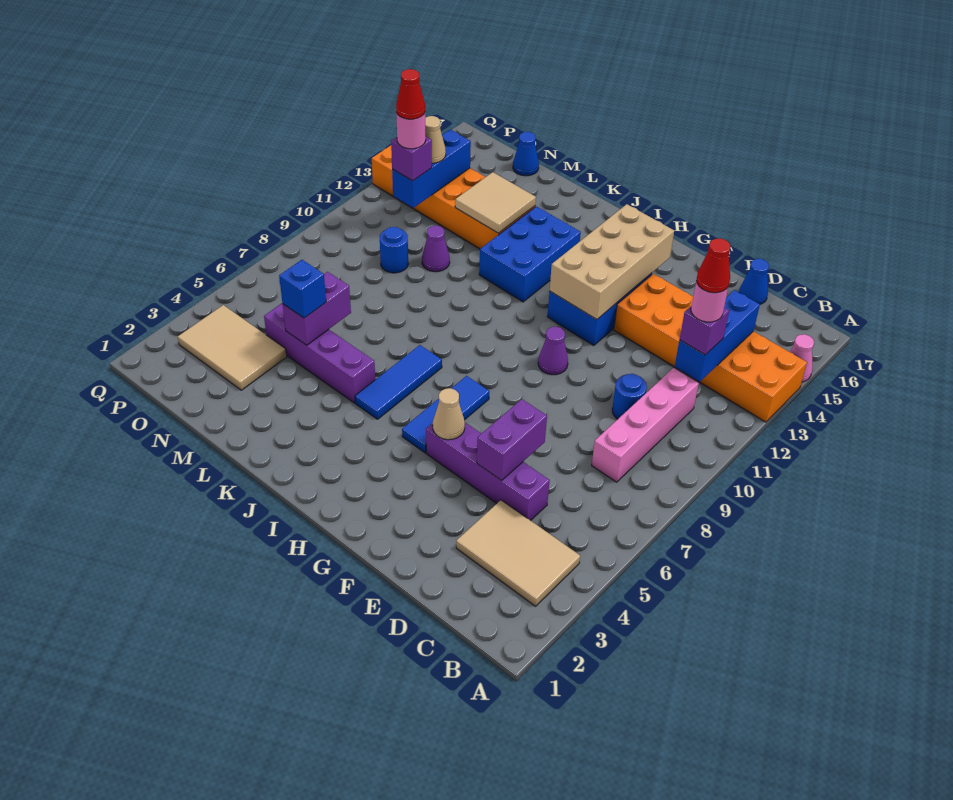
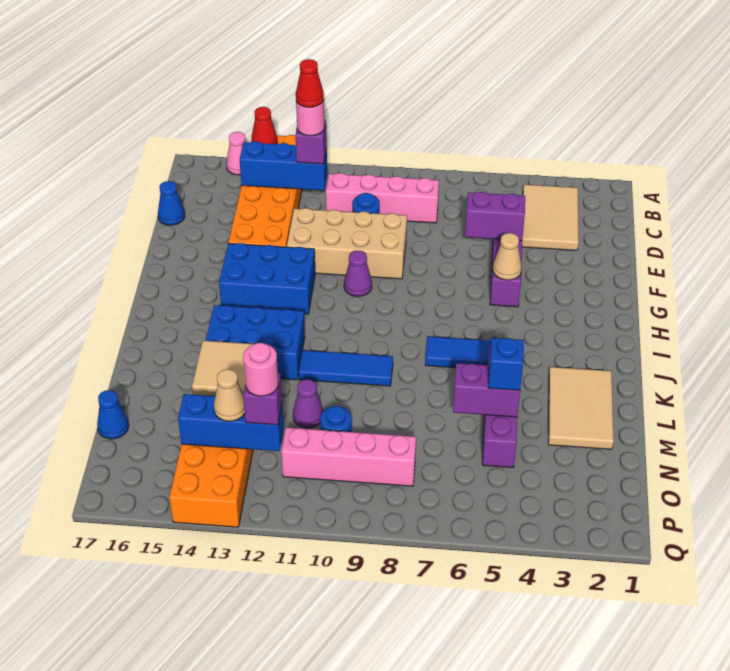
tan 2x4 brick [550,204,674,319] -> tan 2x4 brick moved to [287,208,407,279]
blue 1x3 tile [402,376,489,453] -> blue 1x3 tile moved to [299,350,393,386]
tan 2x3 tile [178,305,287,390] -> tan 2x3 tile moved to [548,367,614,449]
none -> pink 1x4 brick [281,428,416,486]
red 1x1 cone [396,69,425,119] -> red 1x1 cone moved to [251,107,277,144]

